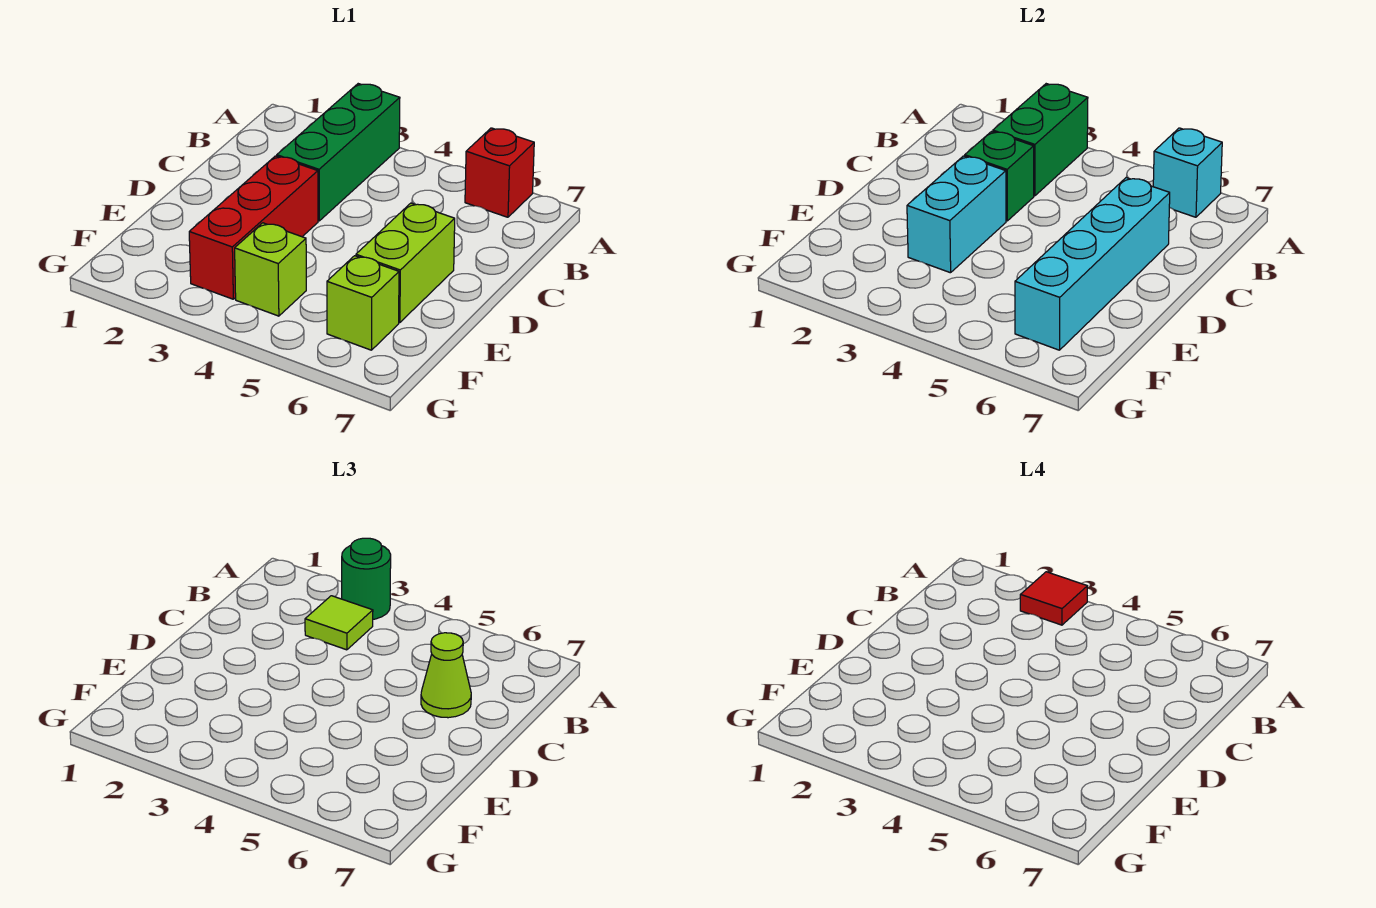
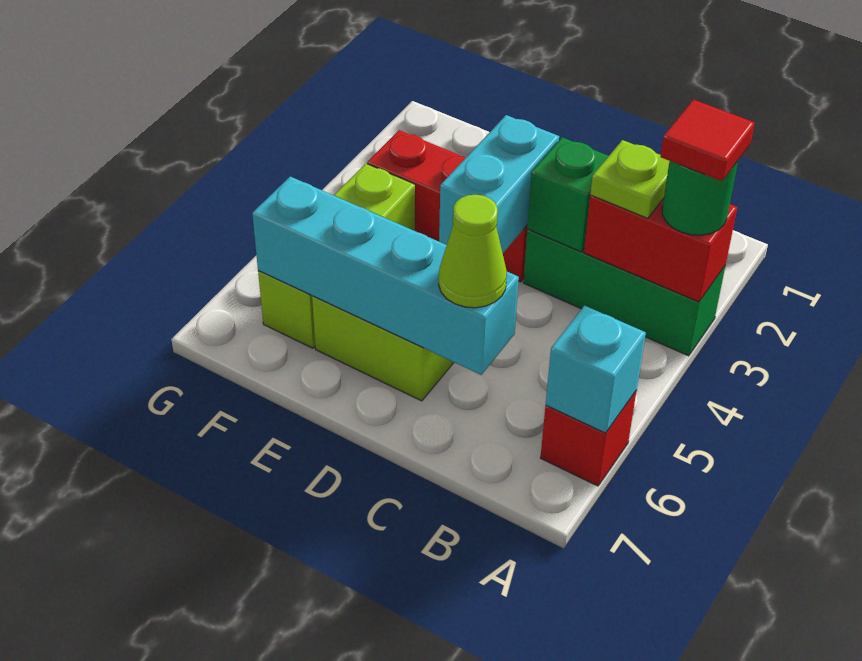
green 1x2 brick [993,84,1088,196] -> red 1x2 brick [584,196,737,302]
lime 1x1 tile [305,596,373,650] -> lime 1x1 plate [590,140,669,218]
cyan 1x2 brick [907,156,1006,273] -> cyan 1x2 brick turned to [439,115,559,253]

